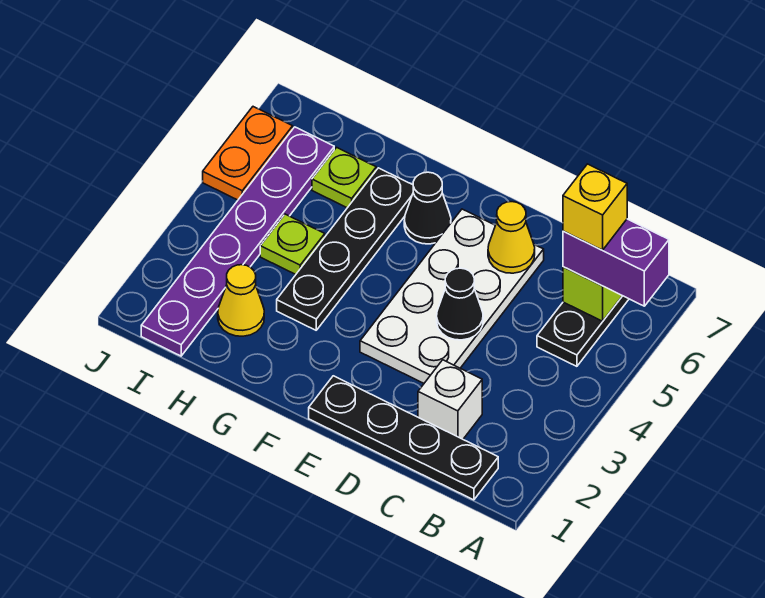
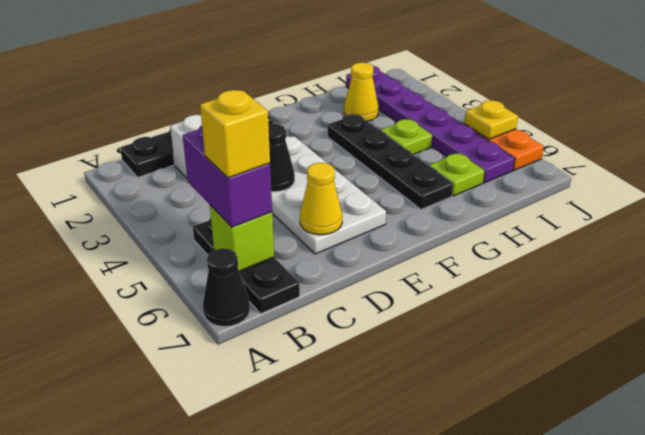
purple 1x2 brick [563,219,669,306] -> purple 1x2 brick turned to [183,125,272,227]
black 1x1 cone [404,172,451,244] -> black 1x1 cone moved to [203,248,250,327]
none -> yellow 1x1 plate [465,100,518,139]

